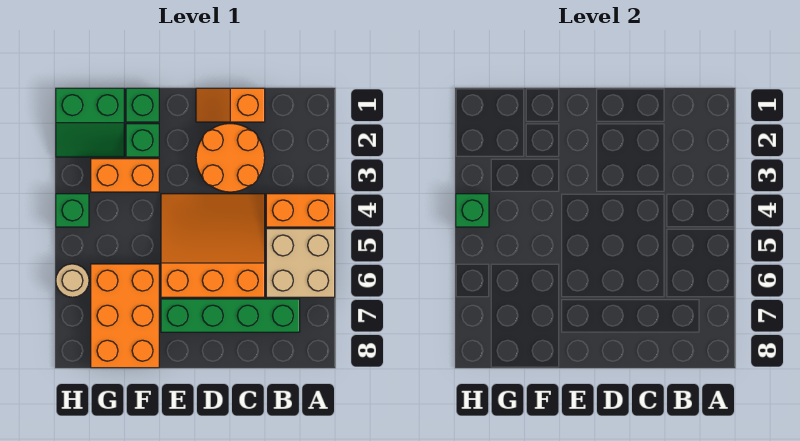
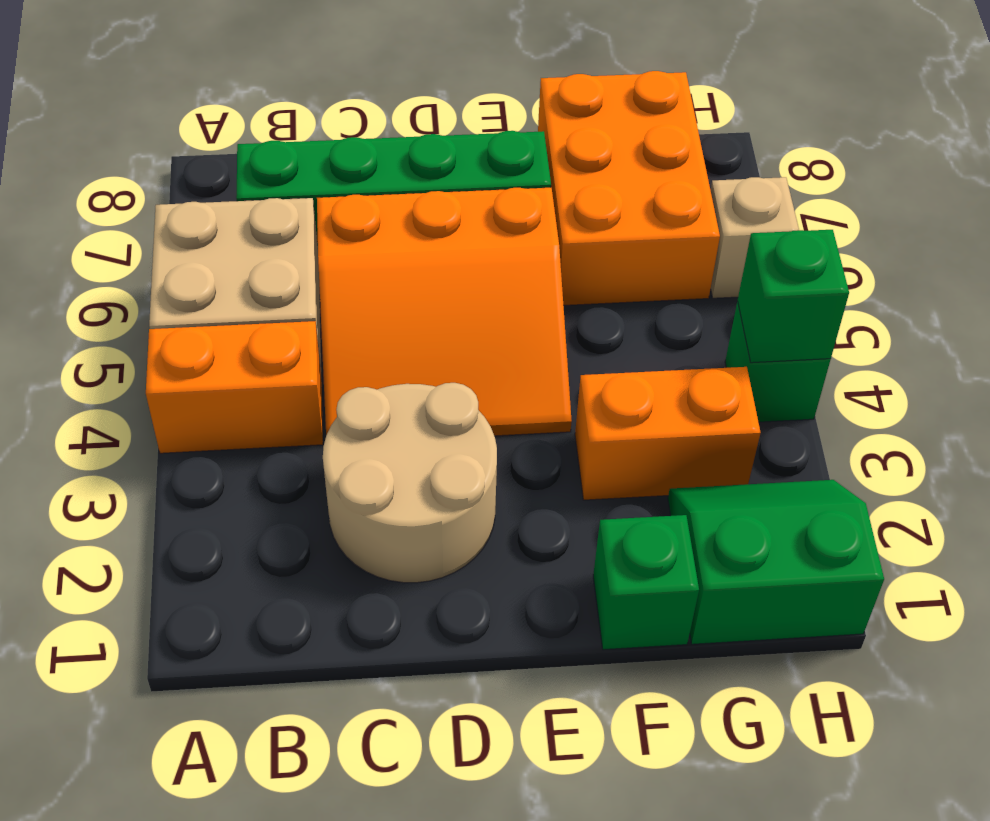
orange 1x2 slope [196,88,265,122] -> none
orange 2x2 round brick [196,124,265,192] -> tan 2x2 round brick [323,383,497,583]
green 1x1 brick [126,124,159,157] -> none
tan 1x1 round brick [56,264,89,297] -> tan 1x1 brick [711,177,799,298]

